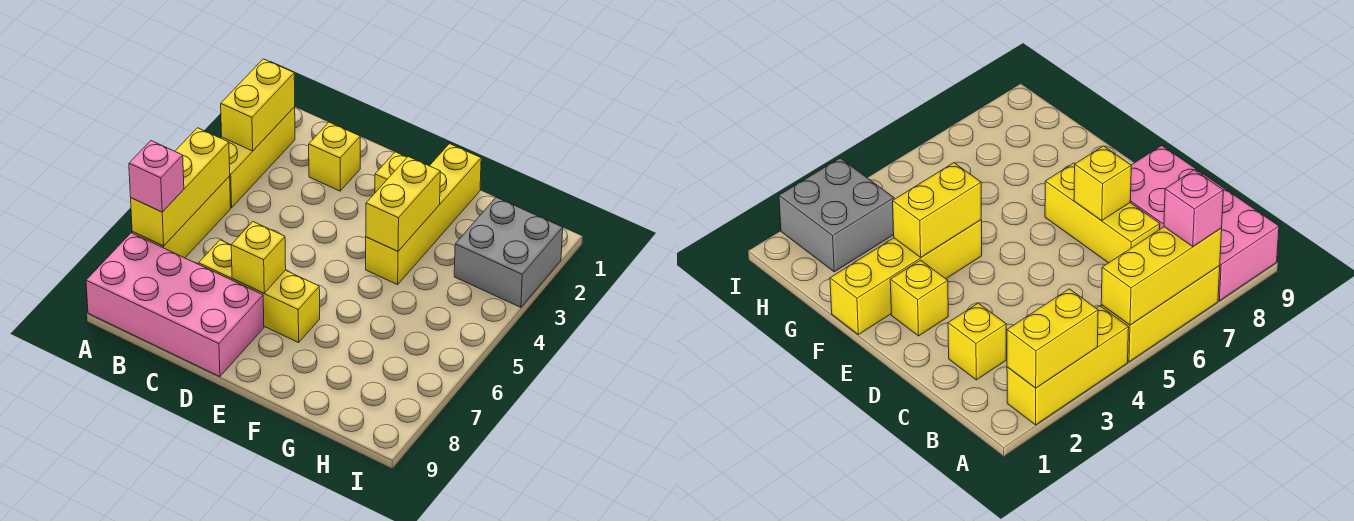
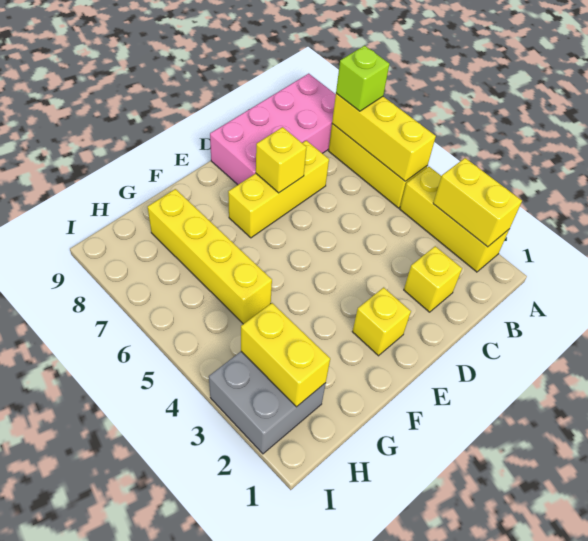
pink 1x1 brick [129,141,184,212] -> lime 1x1 brick [336,46,389,111]
yellow 1x4 brick [366,144,481,285] -> yellow 1x4 brick moved to [148,189,272,324]
yellow 1x2 brick [366,157,440,251] -> yellow 1x2 brick moved to [241,303,330,407]

